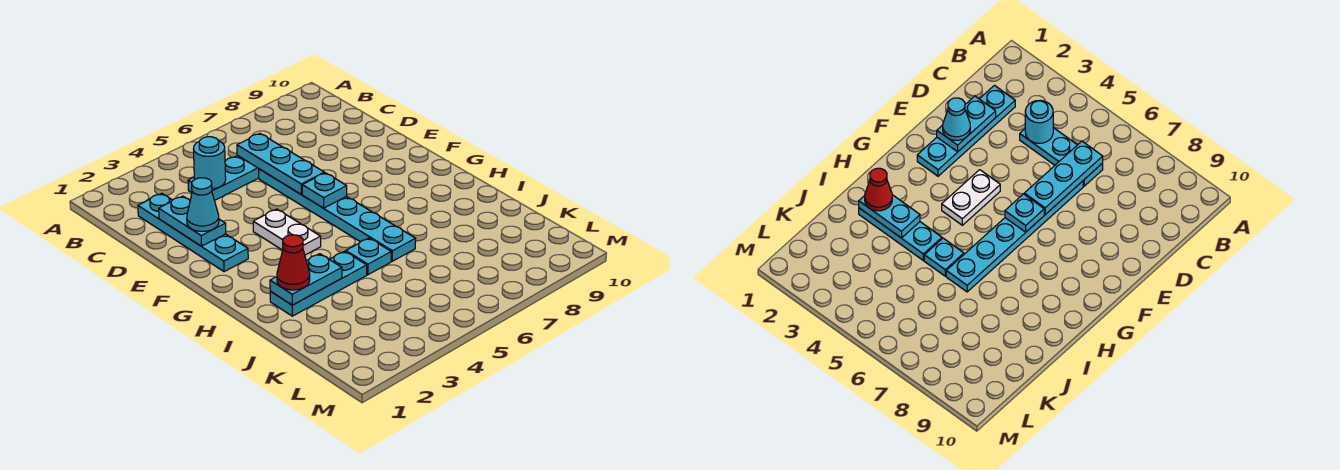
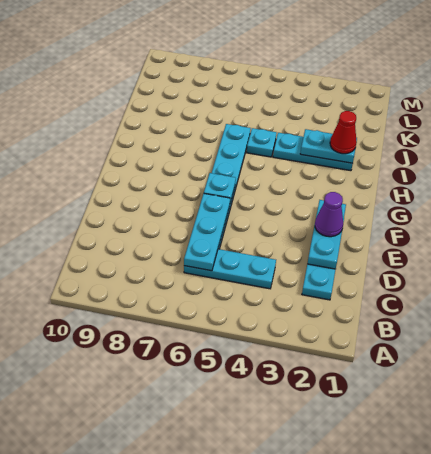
cyan 1x1 round brick [194,137,226,189] -> none
cyan 1x1 cone [187,178,219,231] -> purple 1x1 cone [315,192,343,237]
white 1x2 plate [253,209,321,255] -> none

